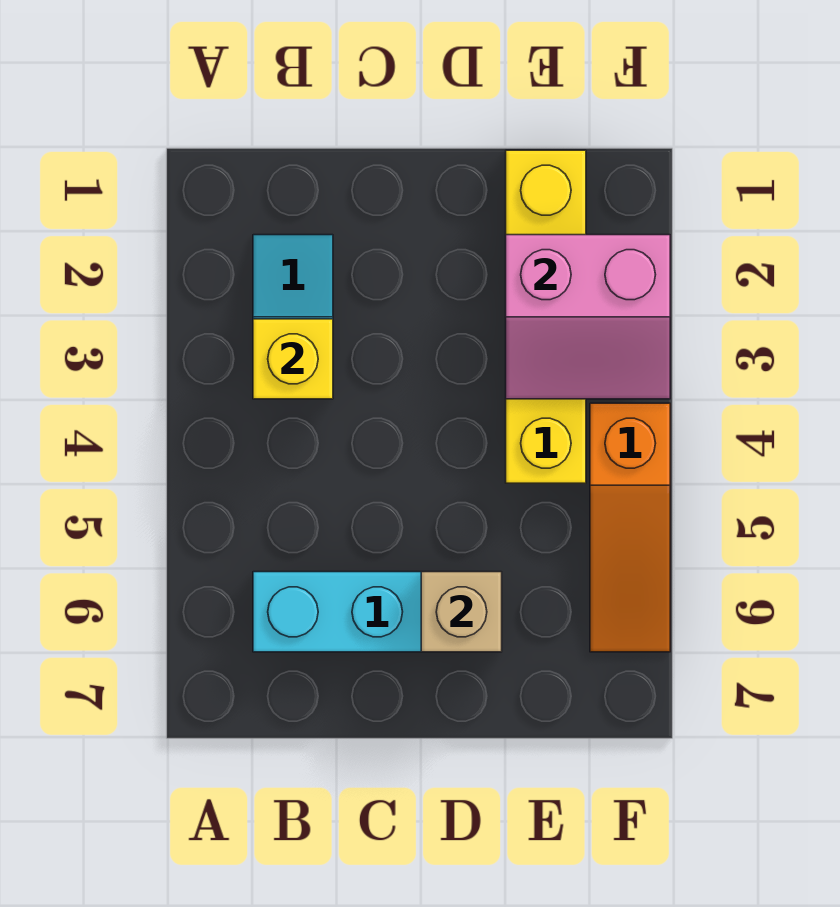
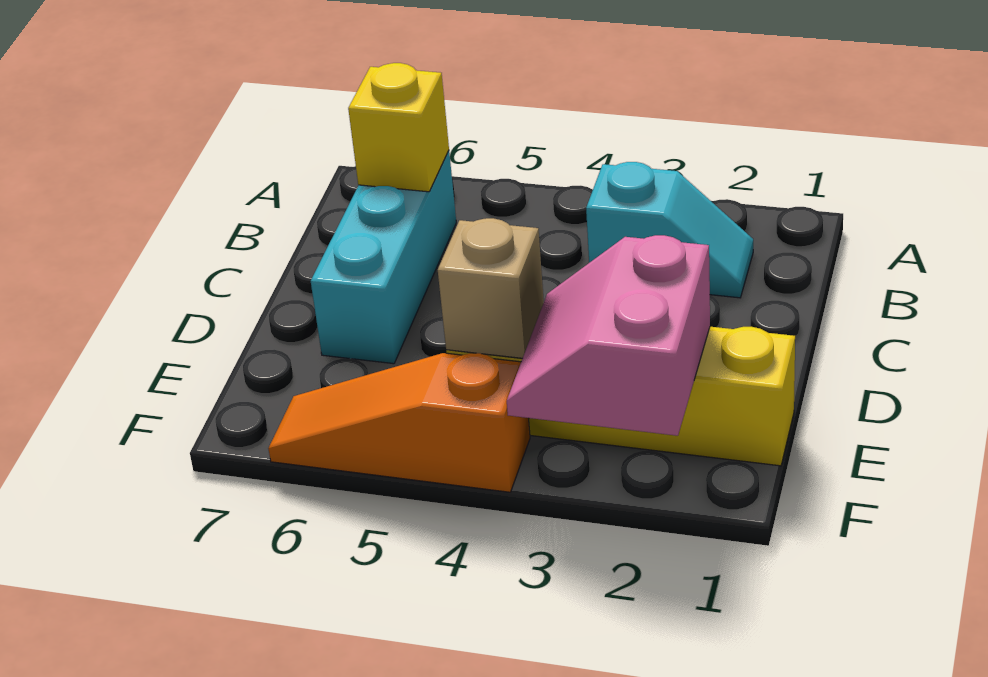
yellow 1x1 brick [253,319,333,399] -> yellow 1x1 brick moved to [348,63,449,192]
tan 1x1 brick [421,572,502,652] -> tan 1x1 brick moved to [438,218,544,358]

